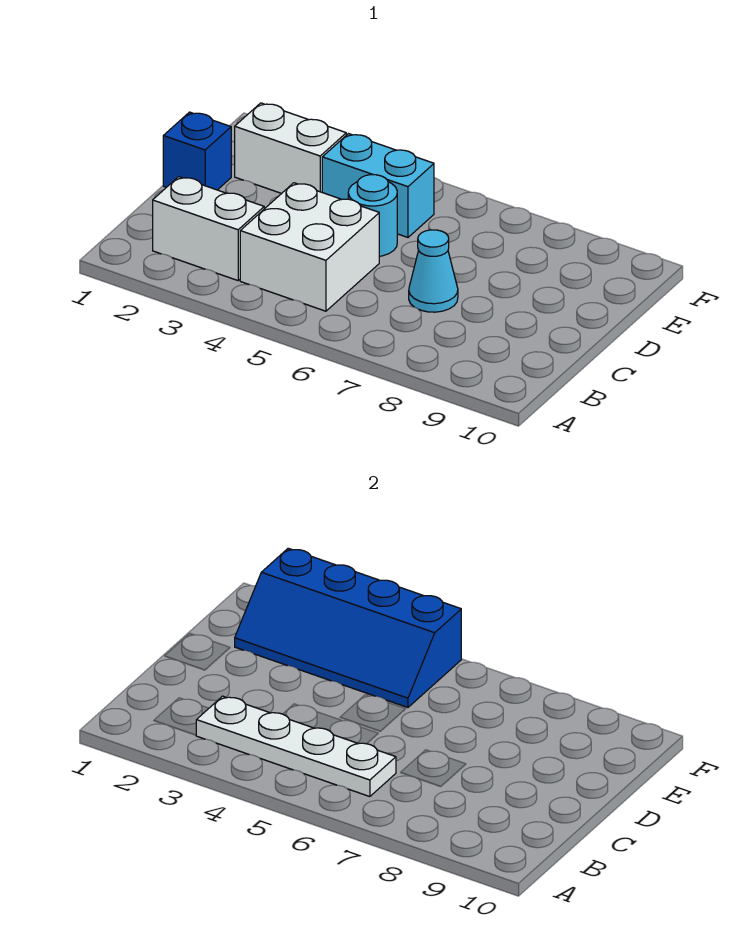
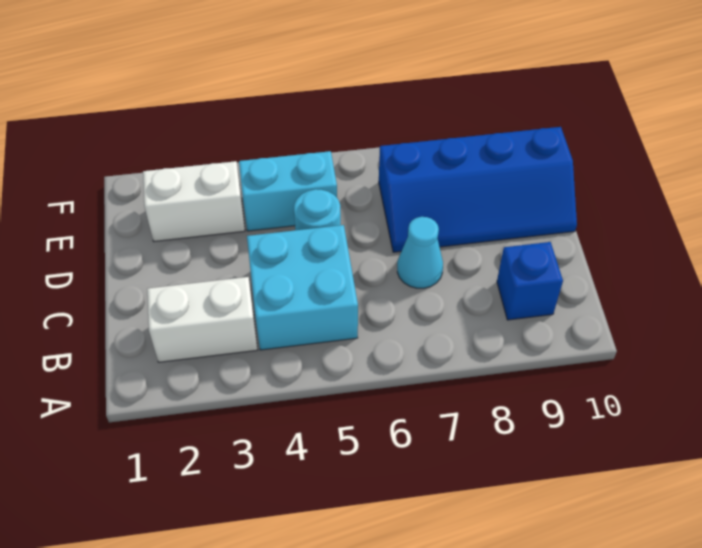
white 1x4 plate [196,696,396,797] -> none
white 2x2 brick [240,183,379,311] -> cyan 2x2 brick [247,225,358,350]
blue 1x1 brick [163,112,231,190] -> blue 1x1 brick moved to [497,242,563,320]
blue 2x4 slope [235,548,461,707] -> blue 2x4 slope moved to [379,127,577,252]

